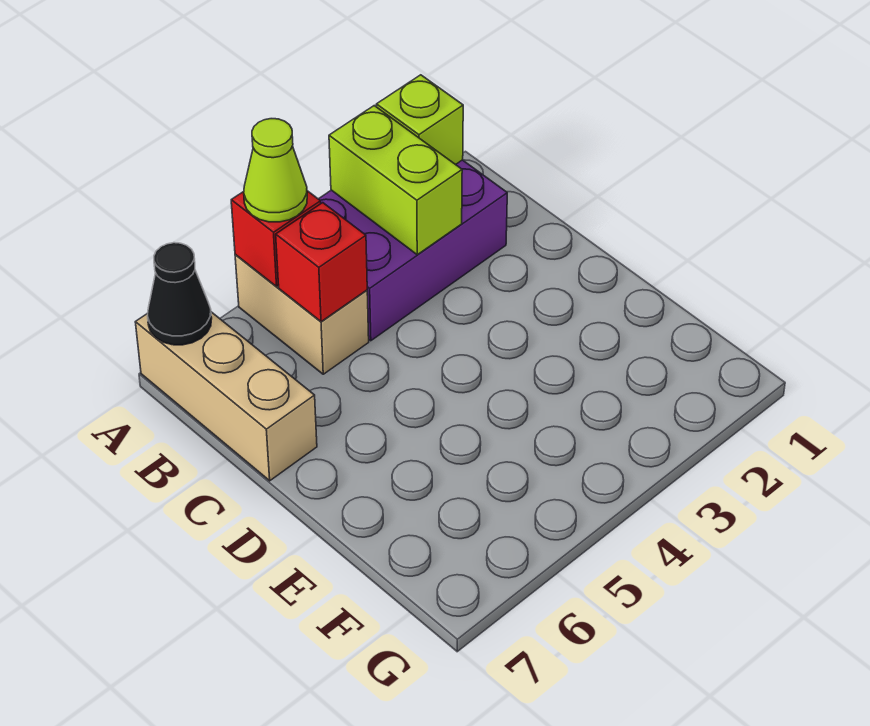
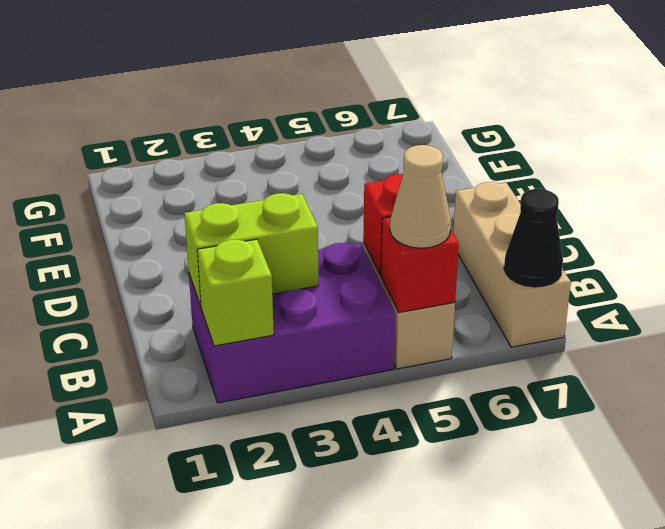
lime 1x2 brick [329,106,462,255] -> lime 1x2 brick turned to [185,193,318,306]
lime 1x1 cone [244,119,307,222] -> tan 1x1 cone [390,145,451,248]

